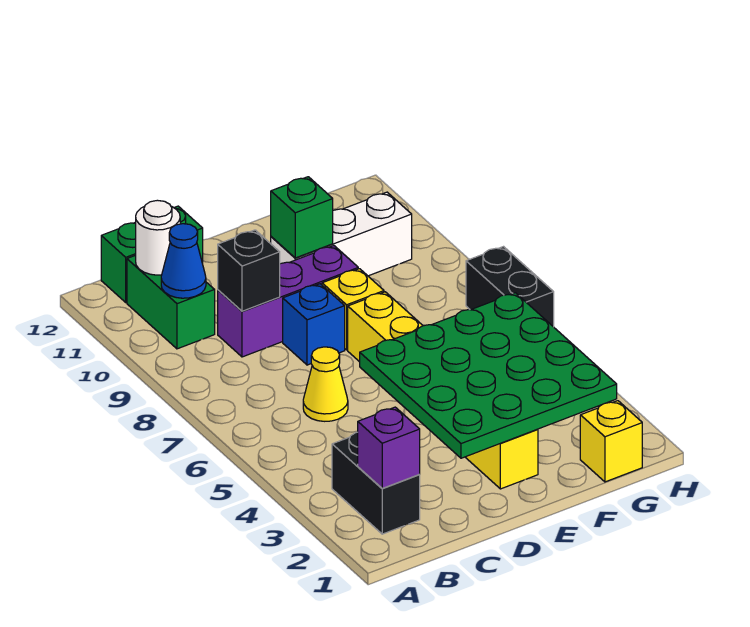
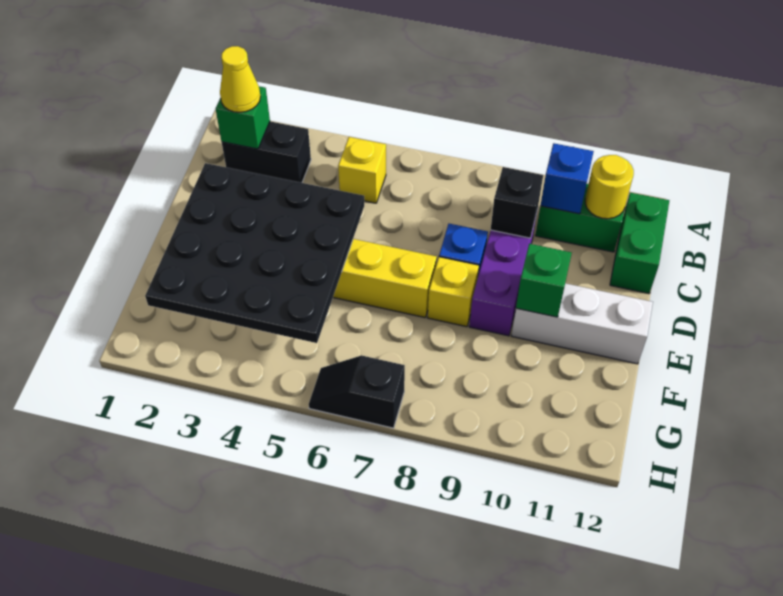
purple 1x1 brick [358,407,420,488] -> green 1x1 brick [216,86,270,149]
blue 1x1 cone [161,224,206,298] -> blue 1x1 brick [540,143,594,214]
white 1x1 round brick [136,200,180,275] -> yellow 1x1 round brick [585,155,634,219]
yellow 1x1 cone [303,347,348,421] -> yellow 1x1 cone moved to [220,46,261,112]
green 4x4 plate [360,293,617,458] -> black 4x4 plate [145,163,364,343]
white 1x3 brick [271,192,412,276] -> white 1x3 brick turned to [511,283,653,364]
yellow 1x1 brick [580,401,642,482] -> yellow 1x1 brick moved to [338,137,386,203]
black 1x2 brick [466,247,554,327] -> black 1x2 slope [309,355,405,428]

